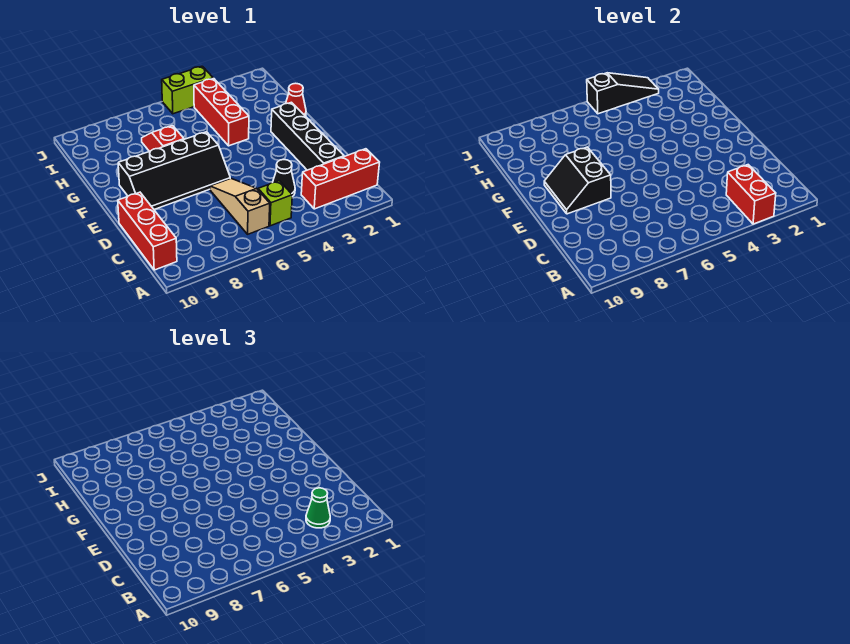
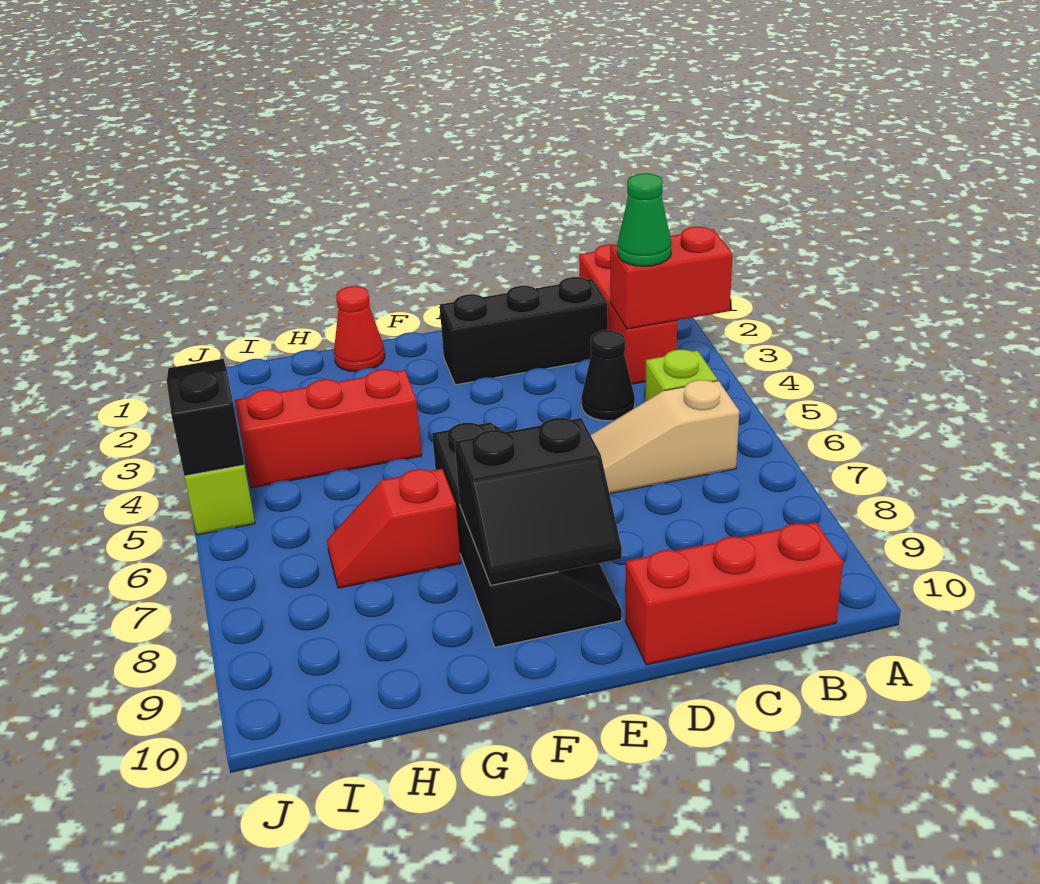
black 1x4 brick [271,102,344,170] -> black 1x3 brick [440,277,608,385]

